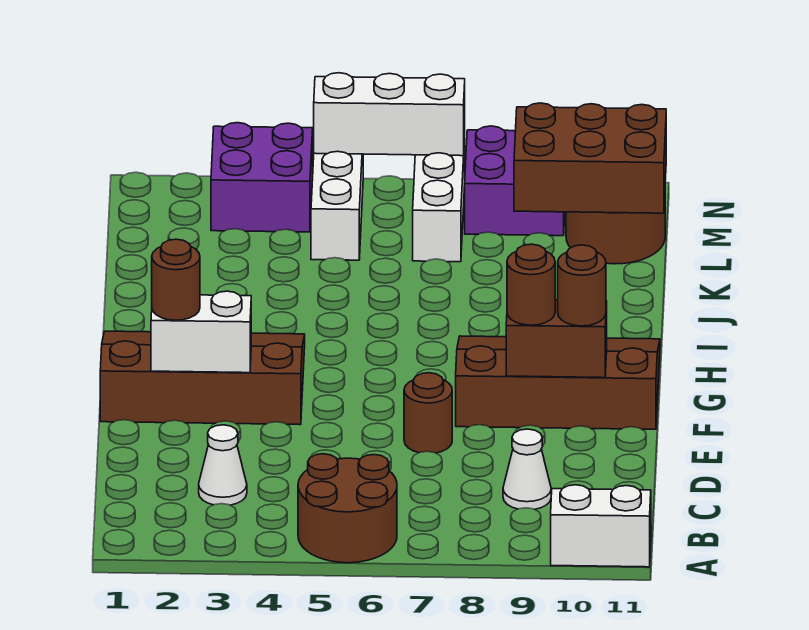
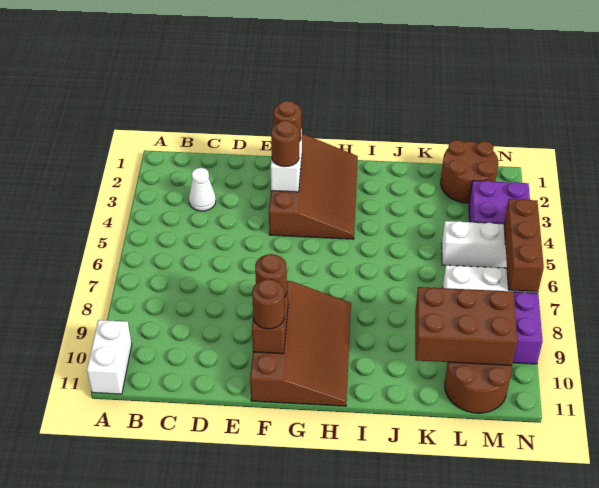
brown 2x2 round brick [298,454,397,563] -> brown 2x2 round brick moved to [441,140,498,203]
white 1x1 cone [503,429,551,509] -> none
brown 1x1 round brick [404,373,452,453] -> brown 1x1 round brick moved to [271,121,299,167]
brown 2x3 brick [514,103,666,213] -> brown 2x3 brick turned to [415,287,517,365]
white 1x3 brick [314,73,465,156] -> brown 1x3 brick [504,199,544,292]

